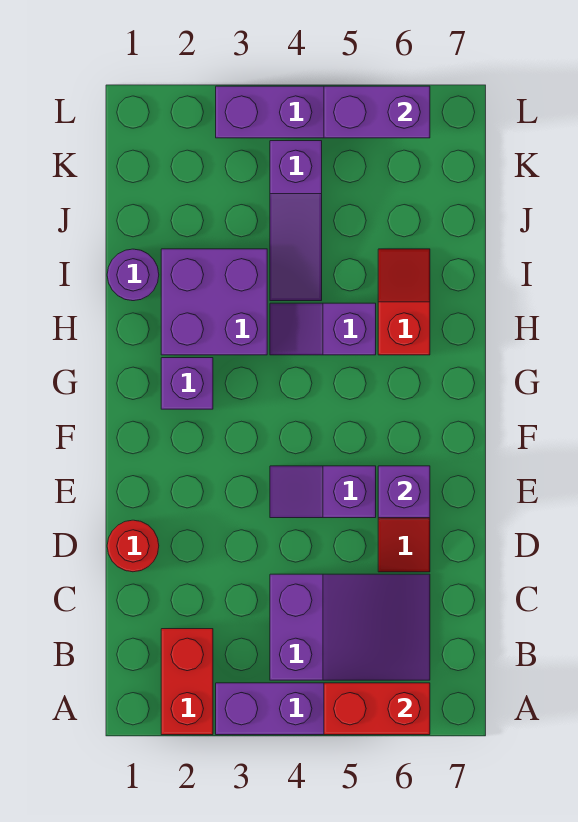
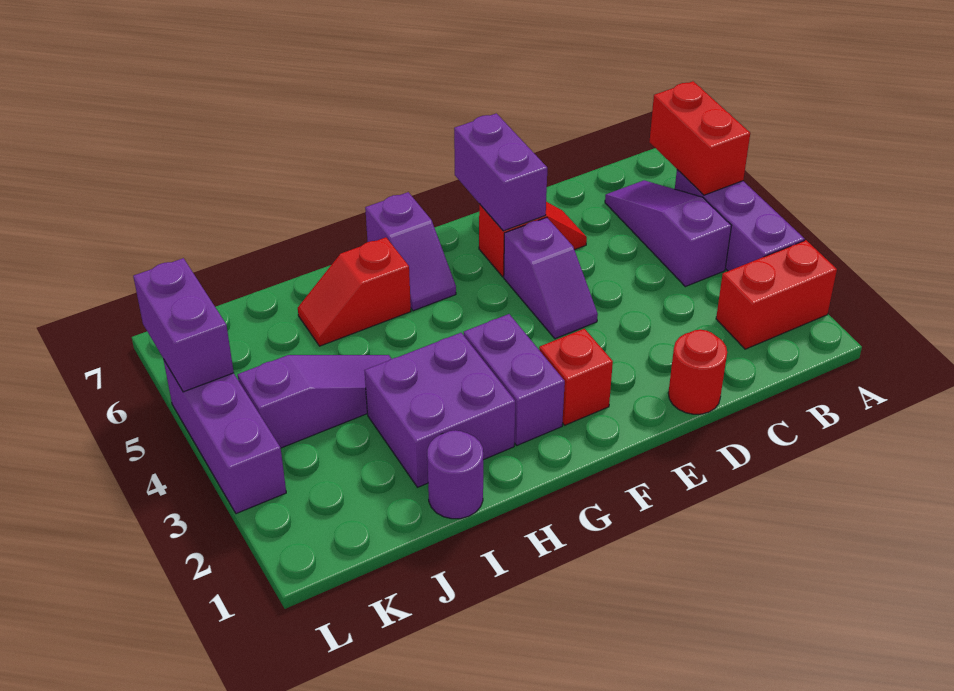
purple 2x3 slope [270,574,430,680] -> purple 1x3 slope [605,180,731,287]
purple 1x1 brick [378,466,430,518] -> purple 1x2 brick [454,113,547,231]
none -> red 1x1 brick [539,329,613,425]
purple 1x1 brick [161,358,213,409] -> purple 1x2 brick [464,314,565,445]
purple 1x2 slope [270,303,376,355] -> purple 1x2 slope moved to [365,192,456,311]

